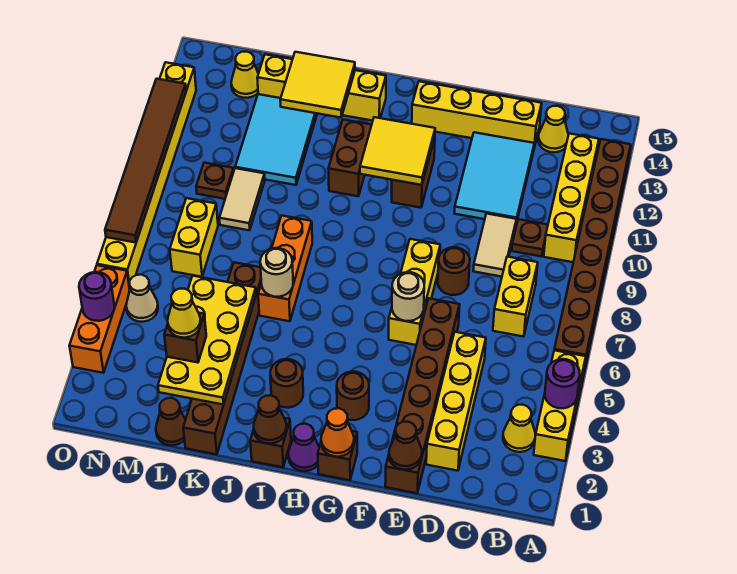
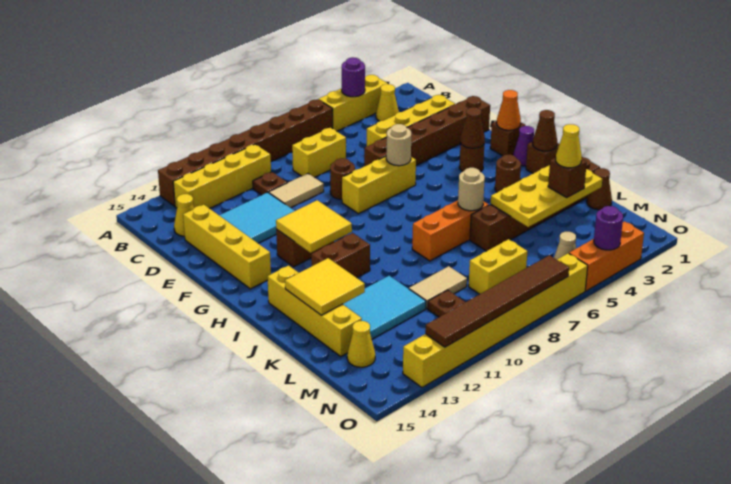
brown 1x1 cone [389,422,422,470] -> brown 1x1 cone moved to [461,107,485,148]

